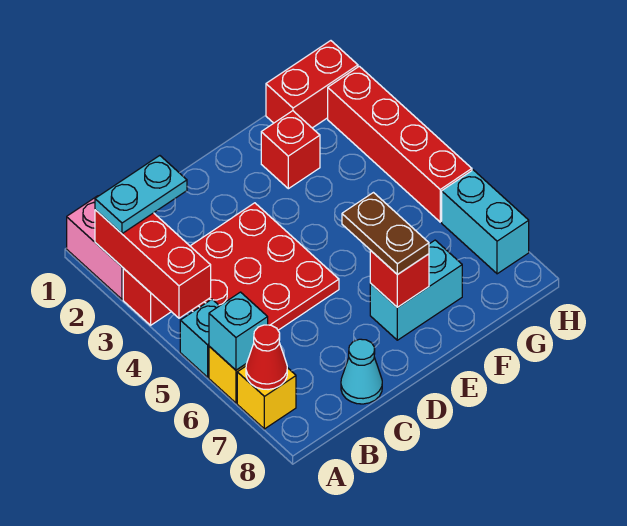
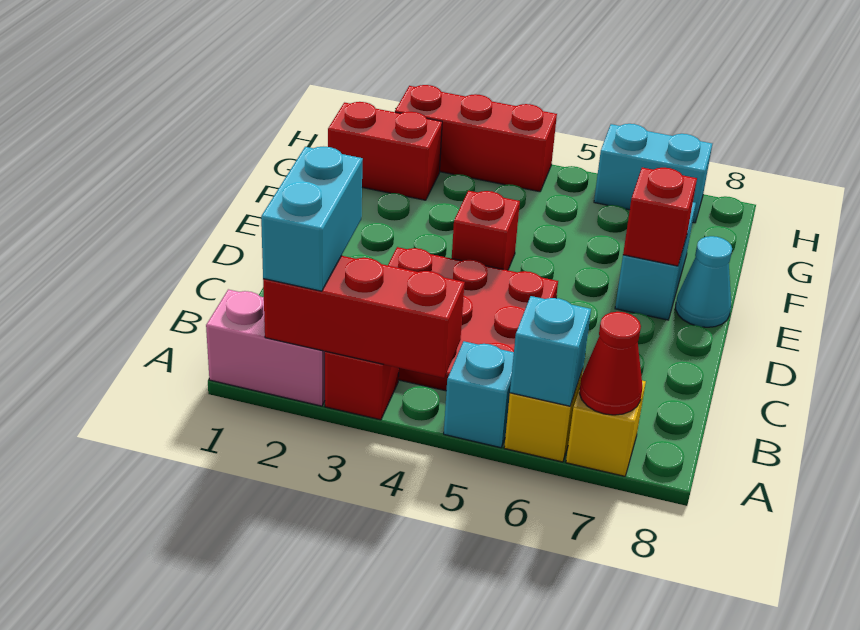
cyan 1x2 plate [95,156,187,234] -> cyan 1x2 brick [261,147,363,291]
cyan 1x1 cone [341,339,382,404] -> cyan 1x1 cone moved to [676,236,732,327]
brown 1x2 plate [342,193,429,275] -> none
red 1x1 brick [261,111,320,189] -> red 1x1 brick moved to [452,191,520,270]
red 1x2 brick [266,41,358,128] -> red 1x2 brick turned to [328,102,442,200]
red 1x4 brick [328,66,472,222] -> red 1x3 brick [395,85,557,192]

